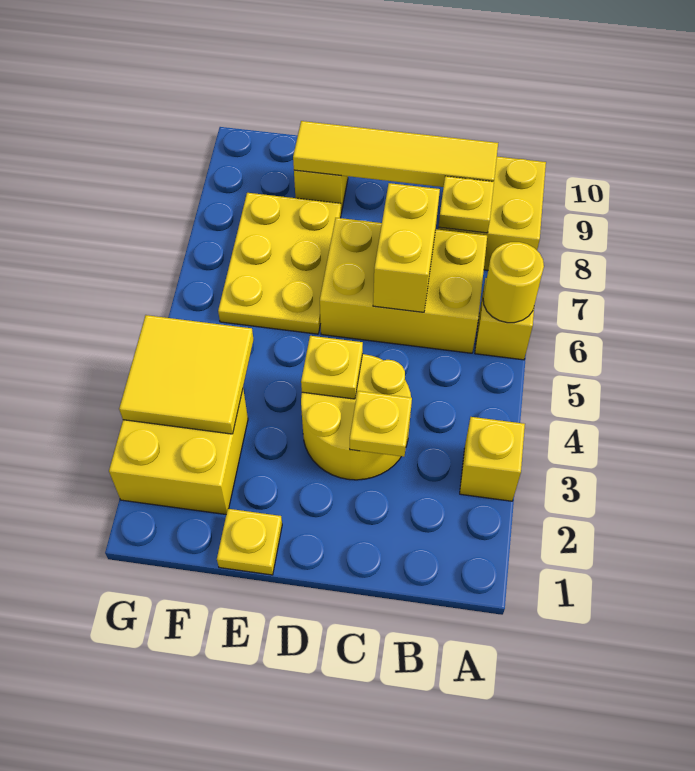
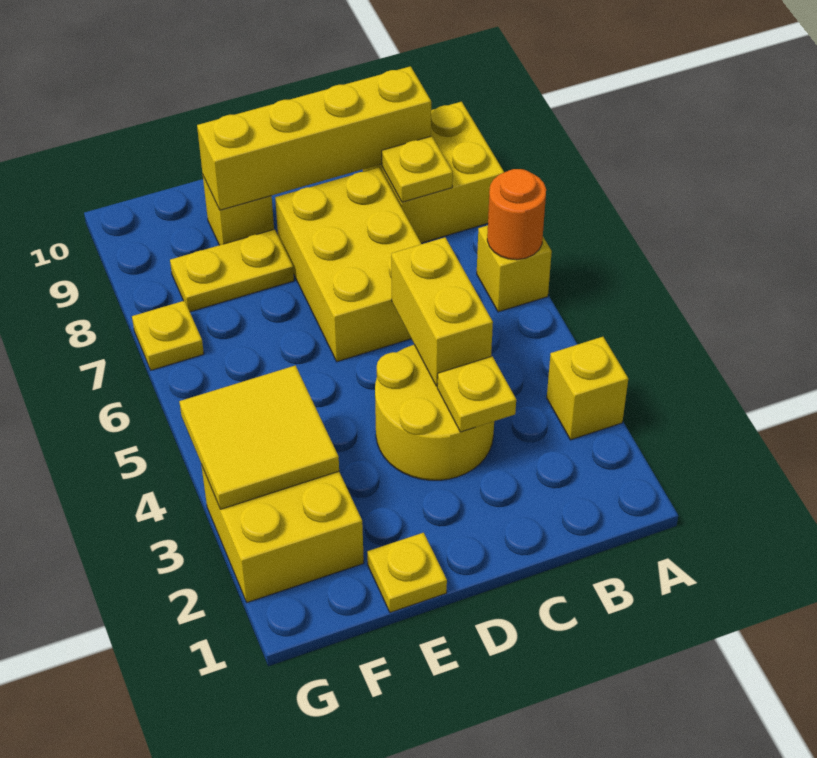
yellow 1x1 round brick [483,242,544,323] -> orange 1x1 round brick [487,169,546,260]
yellow 2x3 brick [320,218,487,353] -> yellow 2x3 brick turned to [275,168,421,362]
yellow 1x4 tile [293,121,498,187] -> yellow 1x4 brick [197,66,431,210]
yellow 1x2 brick [373,183,440,312] -> yellow 1x2 brick moved to [391,237,493,386]
yellow 1x1 plate [301,336,363,399] -> yellow 1x1 plate moved to [132,301,204,370]
yellow 2x3 plate [218,193,341,334] -> yellow 1x2 plate [170,229,294,312]

